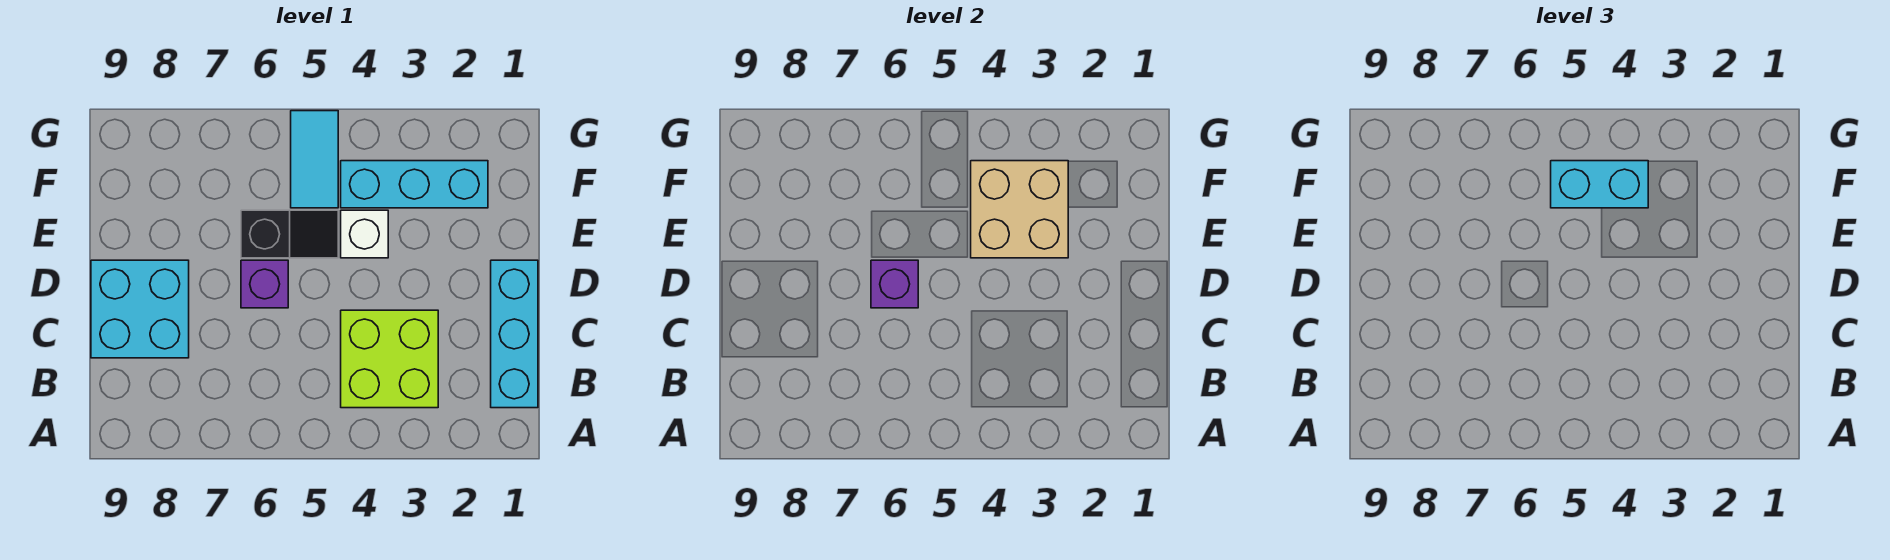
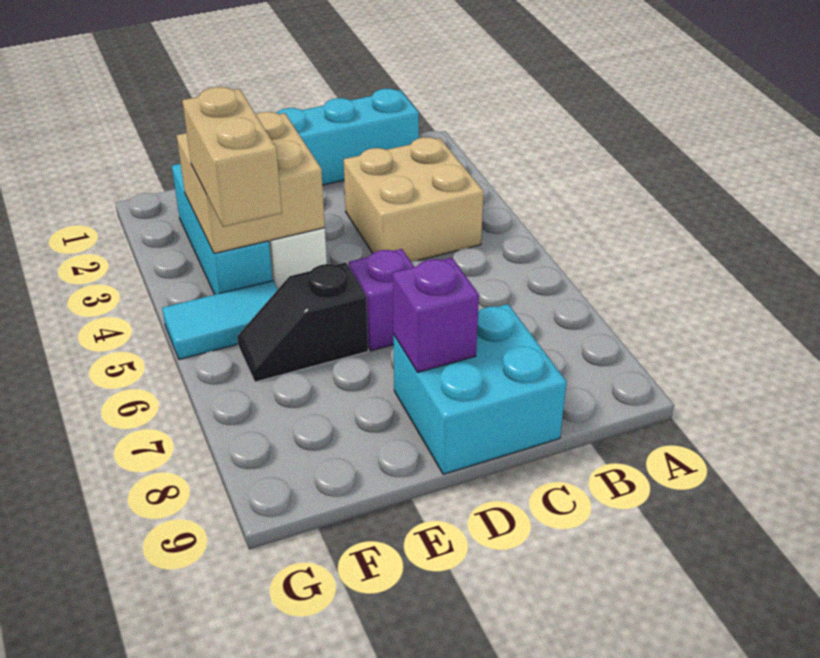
lime 2x2 brick [341,310,438,408] -> tan 2x2 brick [344,137,484,262]
purple 1x1 brick [871,260,918,308] -> purple 1x1 brick moved to [393,258,479,372]
black 1x2 slope [241,210,338,258] -> black 1x2 slope turned to [237,262,368,382]
cyan 1x2 brick [1551,161,1648,208] -> tan 1x2 brick [182,87,282,227]

